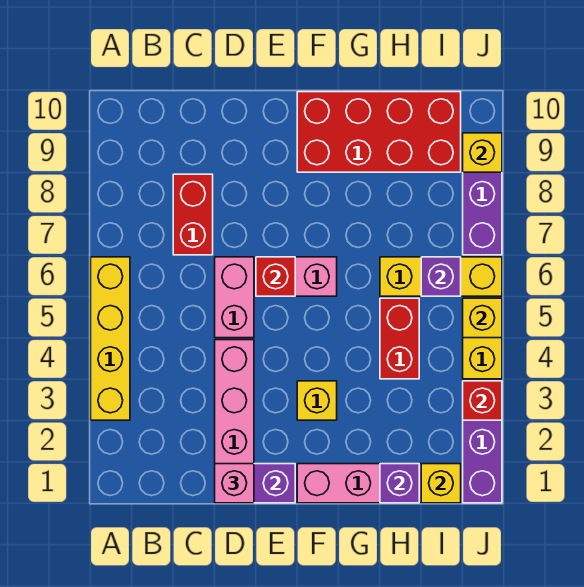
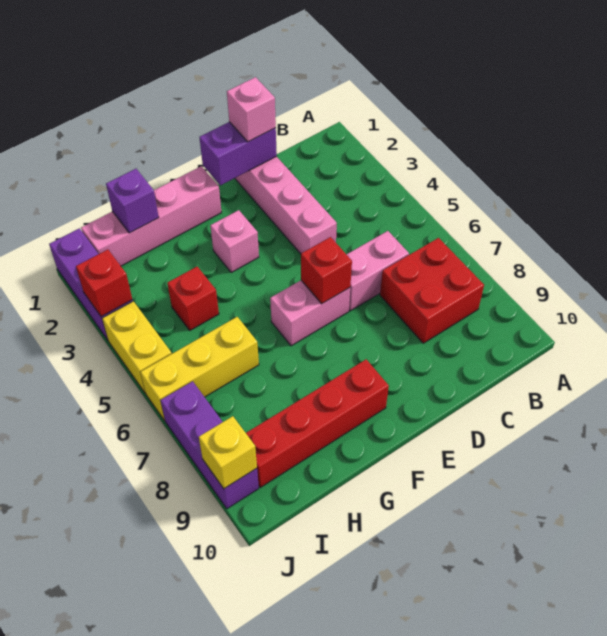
yellow 1x4 brick [91,257,130,420] -> none
red 1x2 brick [173,174,213,255] -> red 2x2 brick [380,238,484,343]
pink 1x2 brick [215,257,254,338] -> pink 1x2 brick turned to [346,231,409,311]
yellow 1x1 brick [297,381,337,420] -> pink 1x1 brick [210,210,259,273]
red 2x4 brick [297,92,461,172] -> red 1x4 brick [246,359,389,487]
red 1x2 brick [380,298,419,379] -> red 1x1 brick [167,267,219,330]
yellow 1x1 brick [421,464,461,503] -> none
purple 1x1 brick [421,257,461,296] -> none
yellow 1x1 brick [463,298,502,338] -> none

